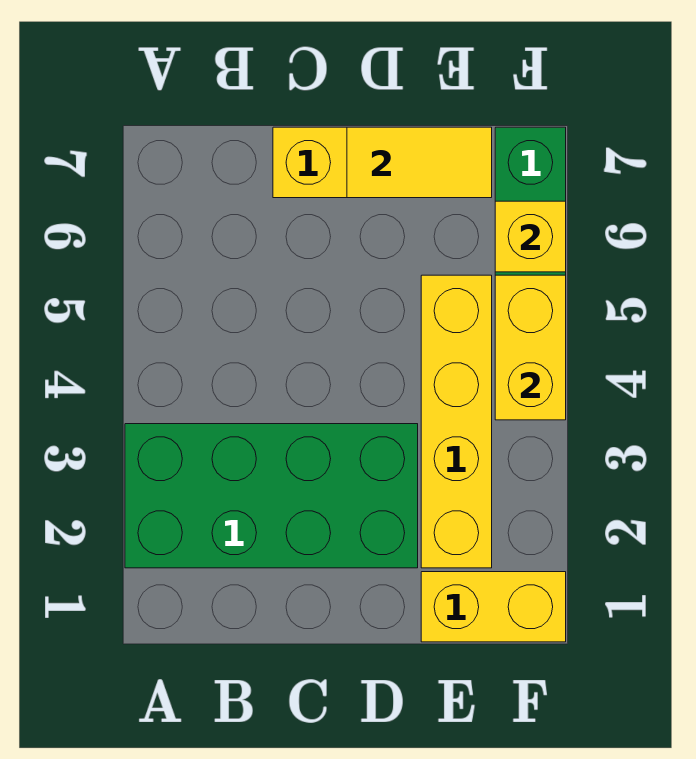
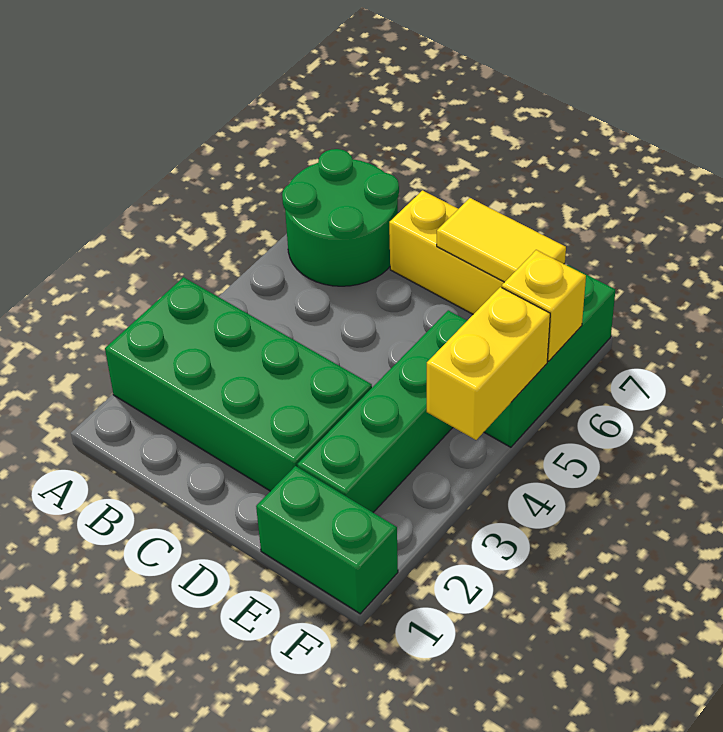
none -> green 2x2 round brick [282,149,399,286]
yellow 1x2 brick [421,572,566,642] -> green 1x2 brick [256,466,398,614]
yellow 1x4 brick [421,275,492,568] -> green 1x4 brick [297,310,467,512]

